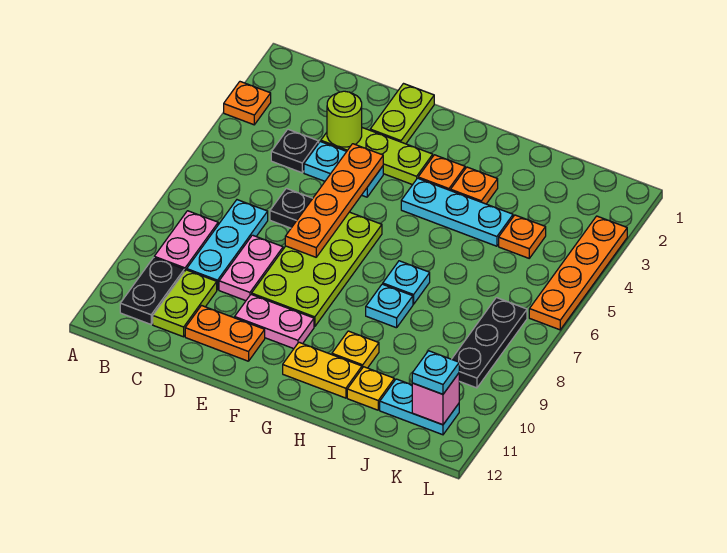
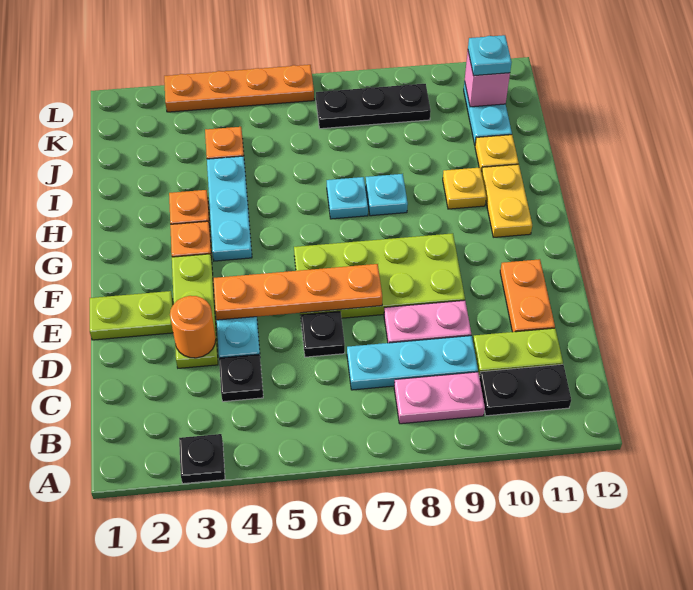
orange 1x1 plate [224,82,271,125] -> black 1x1 plate [179,434,225,484]
lime 1x1 round brick [327,91,362,147] -> orange 1x1 round brick [170,296,216,358]
pink 1x2 plate [235,294,314,349] -> none

